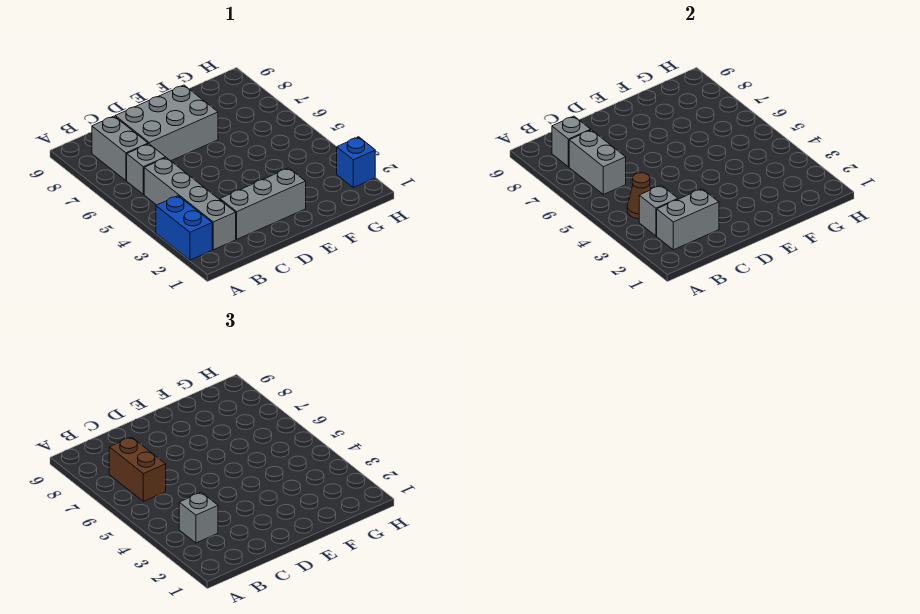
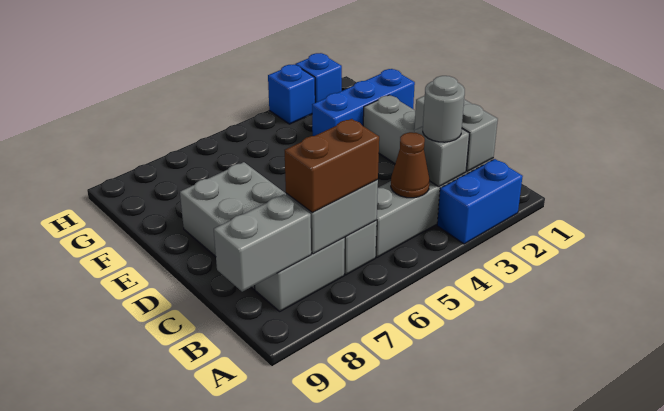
grey 1x1 brick [179,492,218,543] -> grey 1x1 round brick [423,76,465,142]
grey 1x1 brick [552,116,591,167] -> grey 1x2 brick [214,194,311,292]
none -> blue 1x3 brick [312,69,415,136]
none -> blue 1x1 brick [268,65,315,124]

